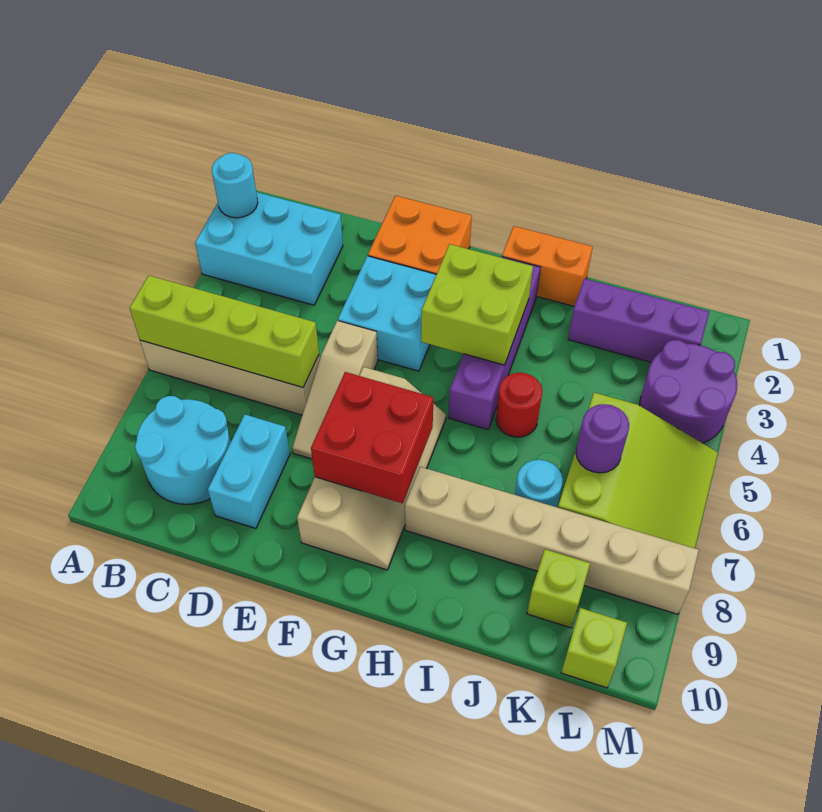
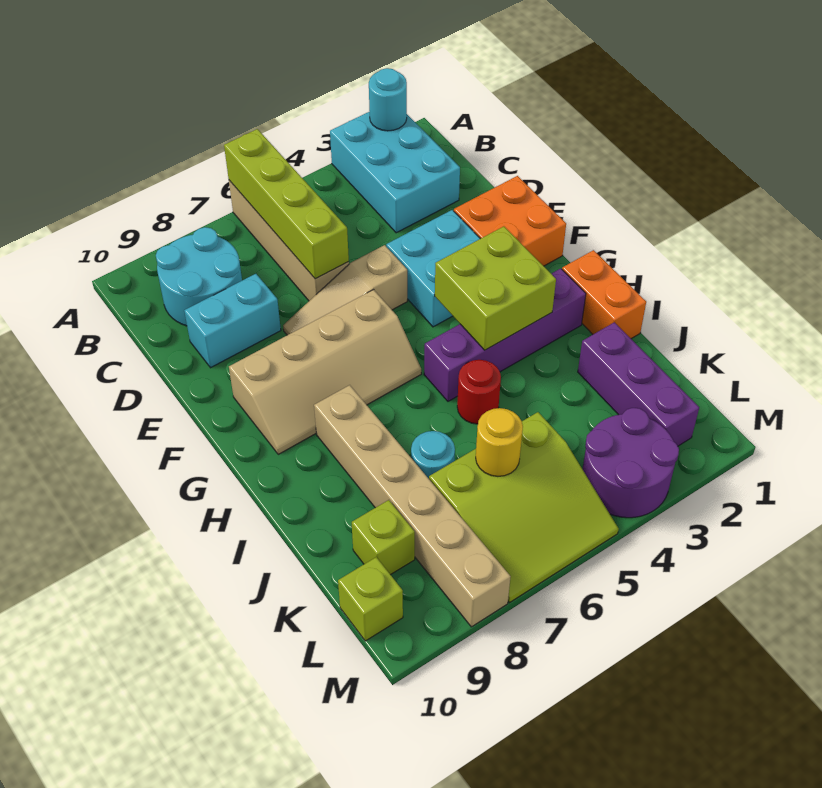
red 2x2 brick [311,372,433,503] -> none
purple 1x1 round brick [576,404,629,473] -> yellow 1x1 round brick [476,408,523,476]

